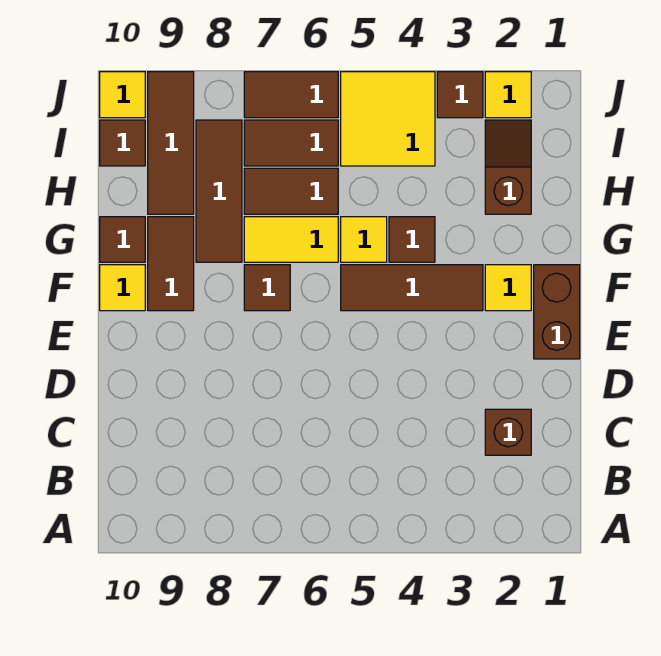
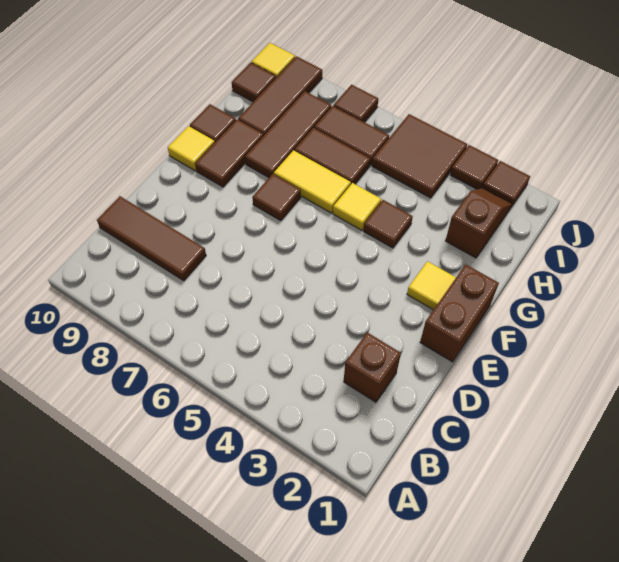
brown 1x3 tile [341,265,483,311] -> brown 1x3 tile moved to [97,196,206,281]
yellow 2x2 tile [341,72,435,166] -> brown 2x2 tile [372,114,467,198]
yellow 1x1 tile [485,72,531,118] -> brown 1x1 tile [482,161,530,207]
brown 1x2 tile [244,72,338,118] -> brown 1x1 tile [334,85,378,122]

